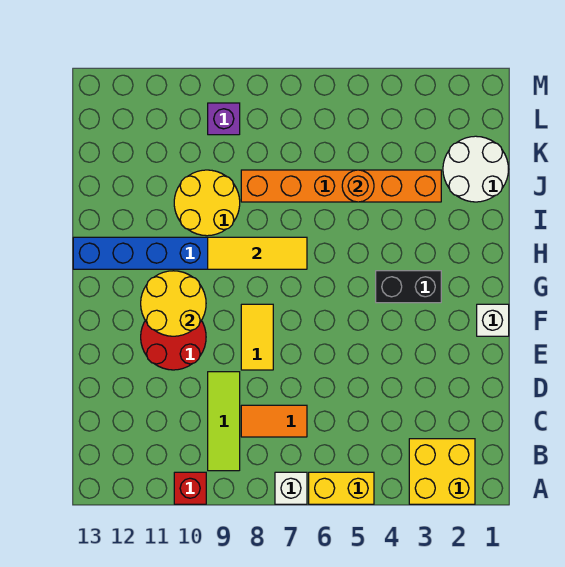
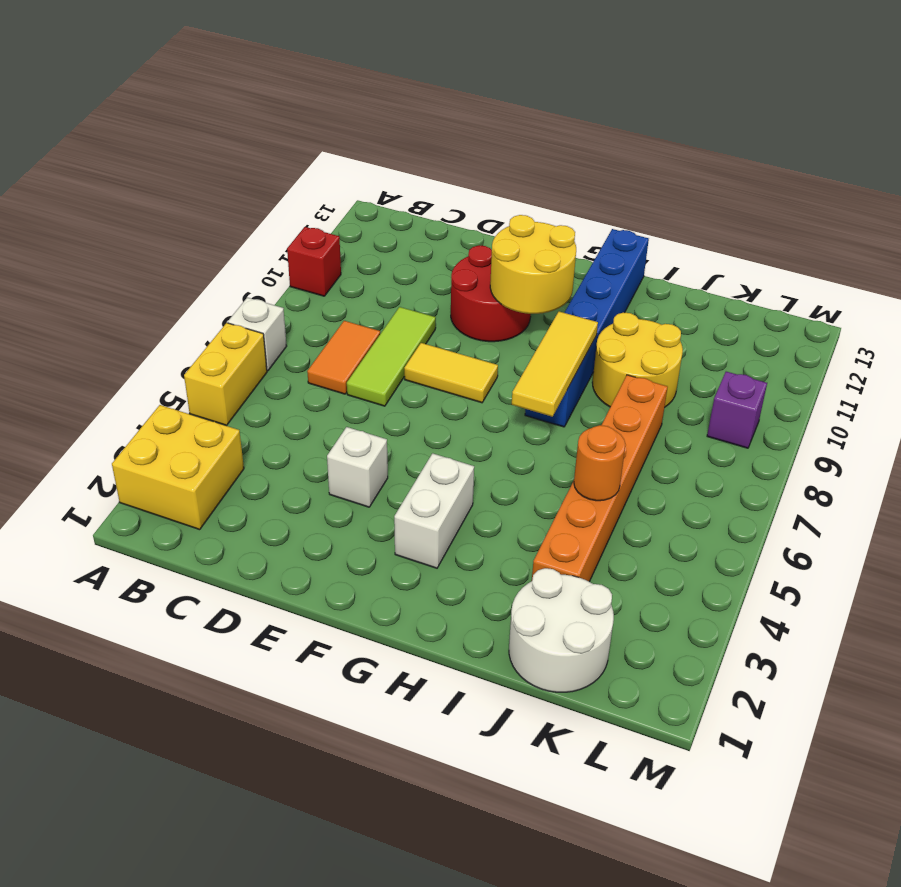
lime 1x3 tile [208,372,240,471] -> lime 1x3 tile turned to [347,307,436,406]
white 1x1 brick [477,304,509,336] -> white 1x1 brick moved to [327,427,388,507]
black 1x2 brick [376,271,441,303] -> white 1x2 brick [394,453,474,568]

